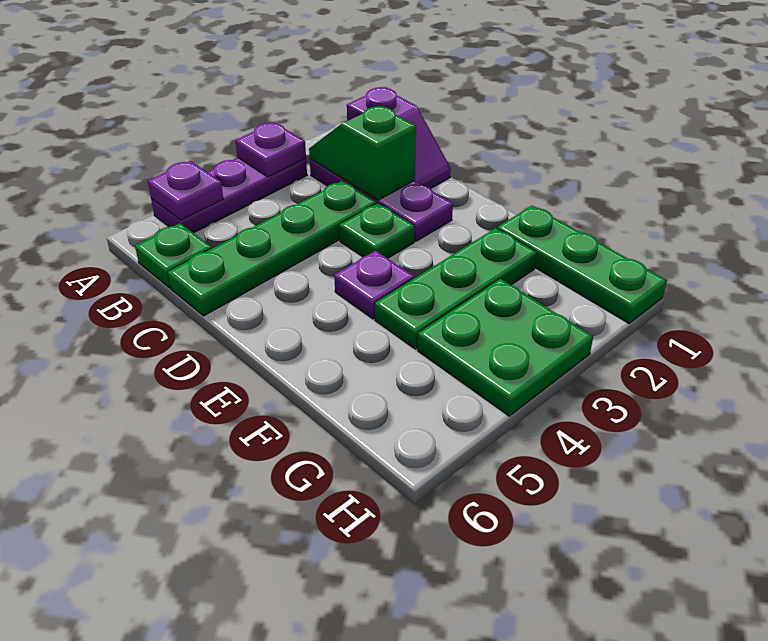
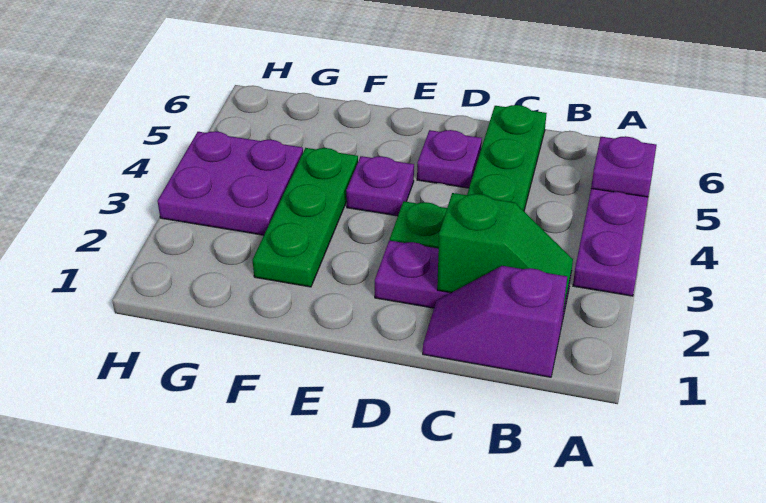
purple 1x1 plate [235,123,306,177] -> purple 1x1 plate moved to [417,130,482,188]
green 1x1 plate [135,223,212,288] -> none
green 1x3 plate [497,206,667,323] -> none
green 2x2 plate [418,279,593,416] -> purple 2x2 plate [158,131,303,235]

